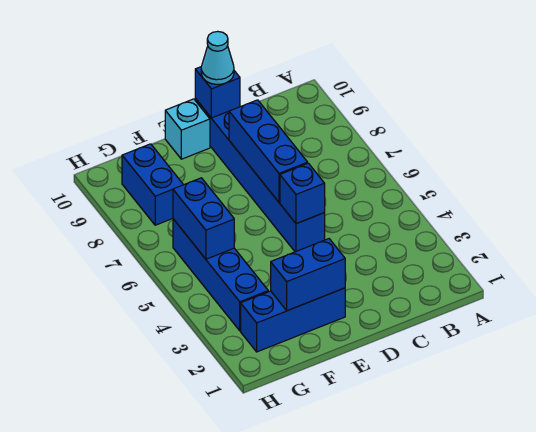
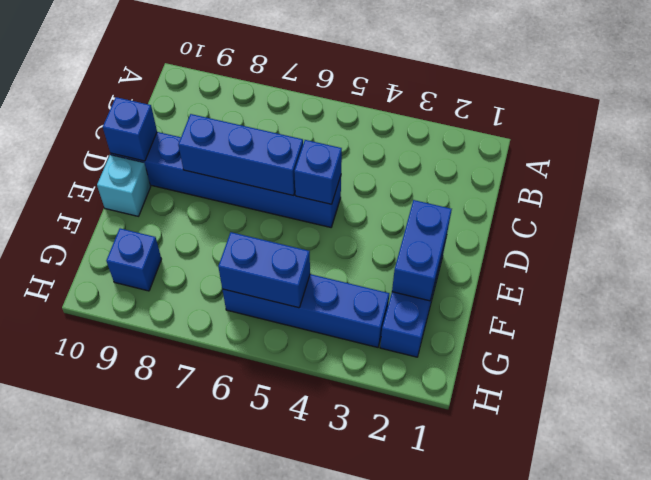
cyan 1x1 cone [201,31,234,84] -> none
blue 1x2 brick [122,144,183,225] -> blue 1x1 brick [106,228,161,291]

